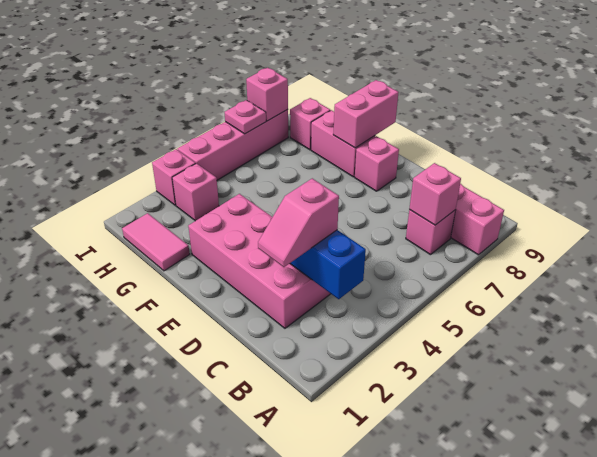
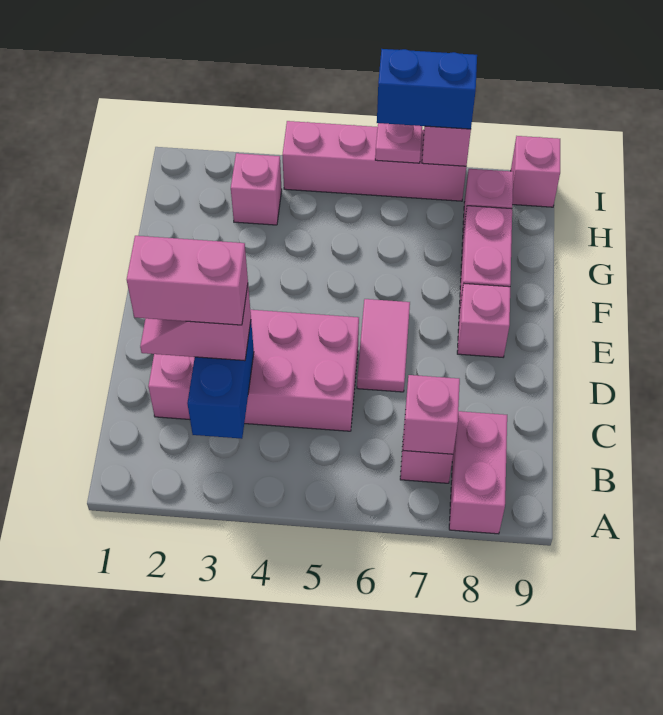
pink 2x4 brick [188,194,331,328] -> pink 2x4 brick turned to [148,310,359,431]
pink 1x2 brick [333,80,399,148] -> pink 1x2 brick moved to [127,236,248,325]
pink 1x2 tile [122,213,190,271] -> pink 1x2 tile moved to [357,299,410,392]
pink 1x1 brick [152,149,196,205] -> pink 1x1 brick moved to [511,136,560,207]
none -> blue 1x2 brick [377,49,477,129]

